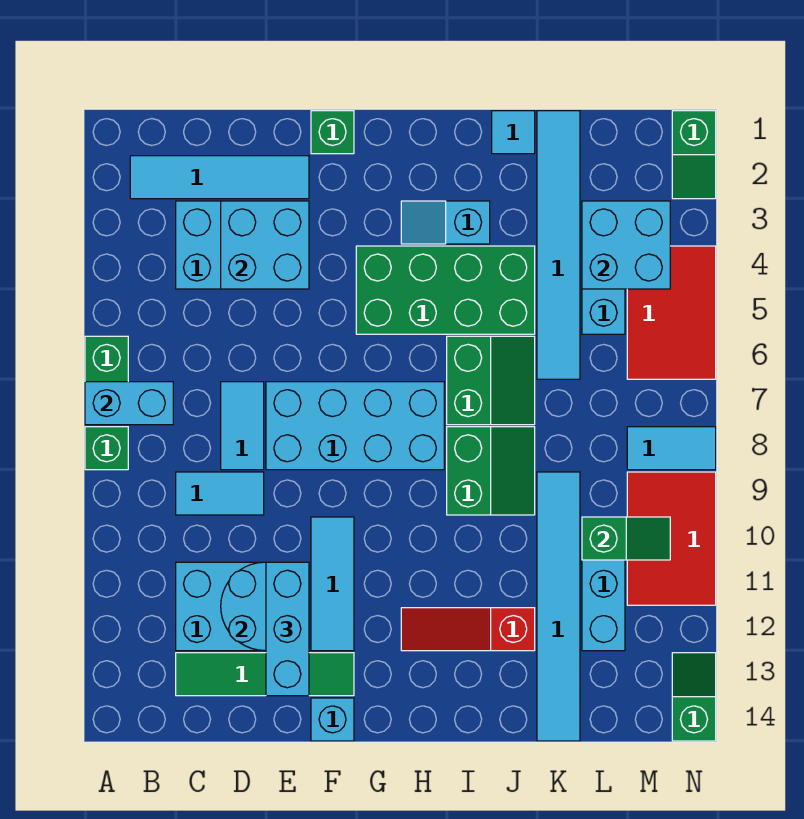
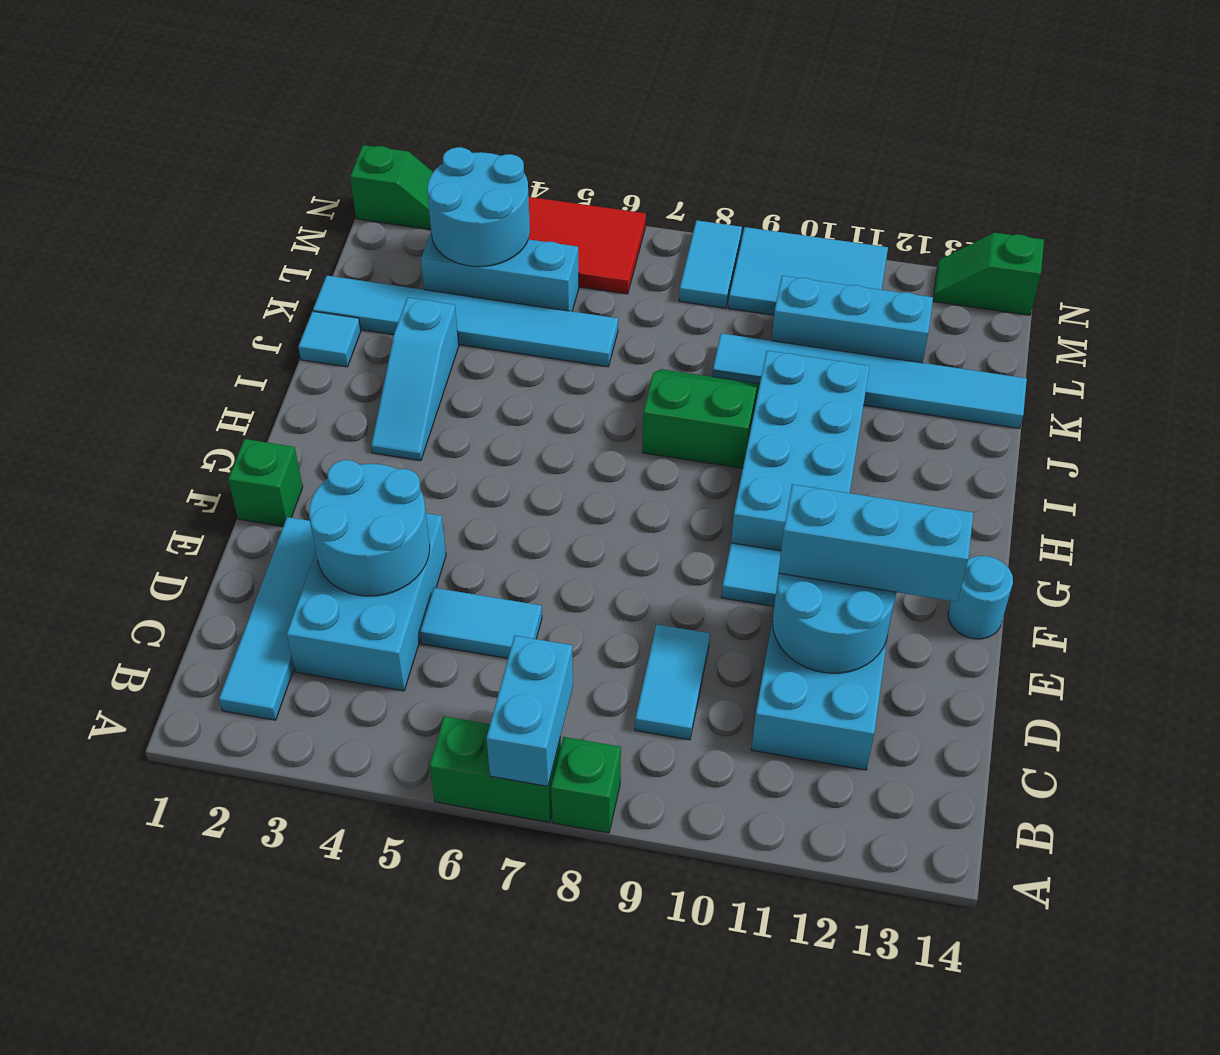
green 1x4 tile [176,653,354,696] -> none
cyan 2x2 brick [221,201,309,289] -> cyan 2x2 round brick [309,460,430,596]
cyan 1x2 tile [221,382,264,470] -> cyan 1x2 tile moved to [420,588,542,658]
cyan 2x4 brick [266,382,444,470] -> cyan 2x4 brick moved to [731,351,870,551]
cyan 1x1 brick [311,698,354,741] -> cyan 1x1 round brick [948,556,1013,639]
green 2x4 brick [356,246,535,334] -> none
cyan 1x2 slope [401,201,490,244] -> cyan 1x3 slope [371,298,459,461]
red 1x3 slope [401,608,535,651] -> none
green 2x2 slope [447,336,535,425] -> none
cyan 2x2 brick [582,201,670,289] -> cyan 2x2 round brick [427,147,530,267]
green 1x2 slope [582,517,670,560] -> none
red 2x3 tile [627,472,716,605] -> cyan 2x3 tile [728,227,888,315]

